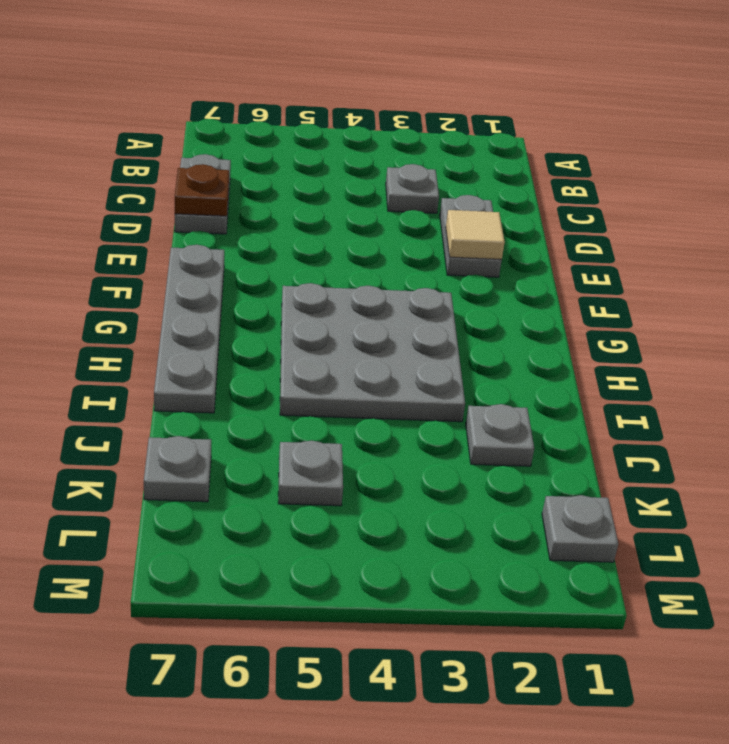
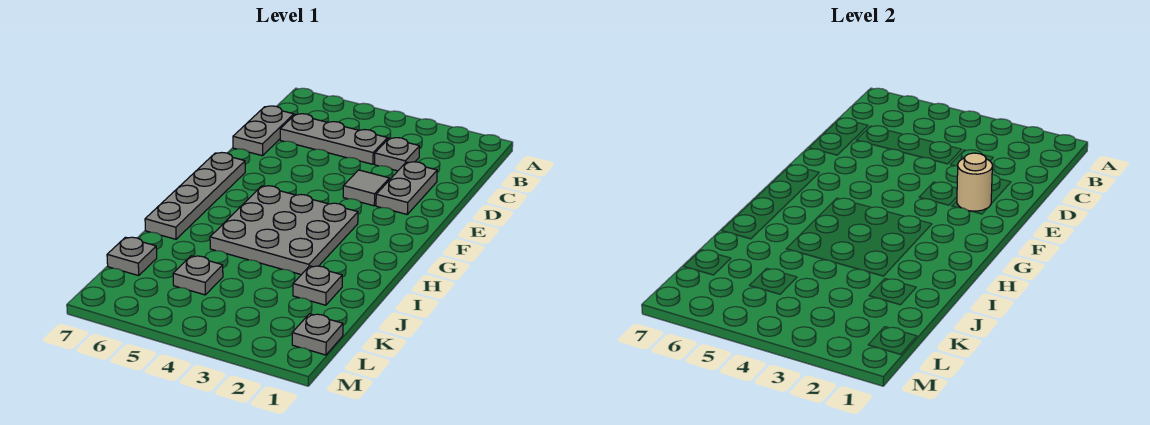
none -> grey 1x3 plate [280,114,388,164]
brown 1x1 plate [175,164,229,216] -> none
tan 1x1 tile [446,210,505,260] -> tan 1x1 round brick [957,153,992,211]
none -> grey 1x1 tile [343,170,389,206]

